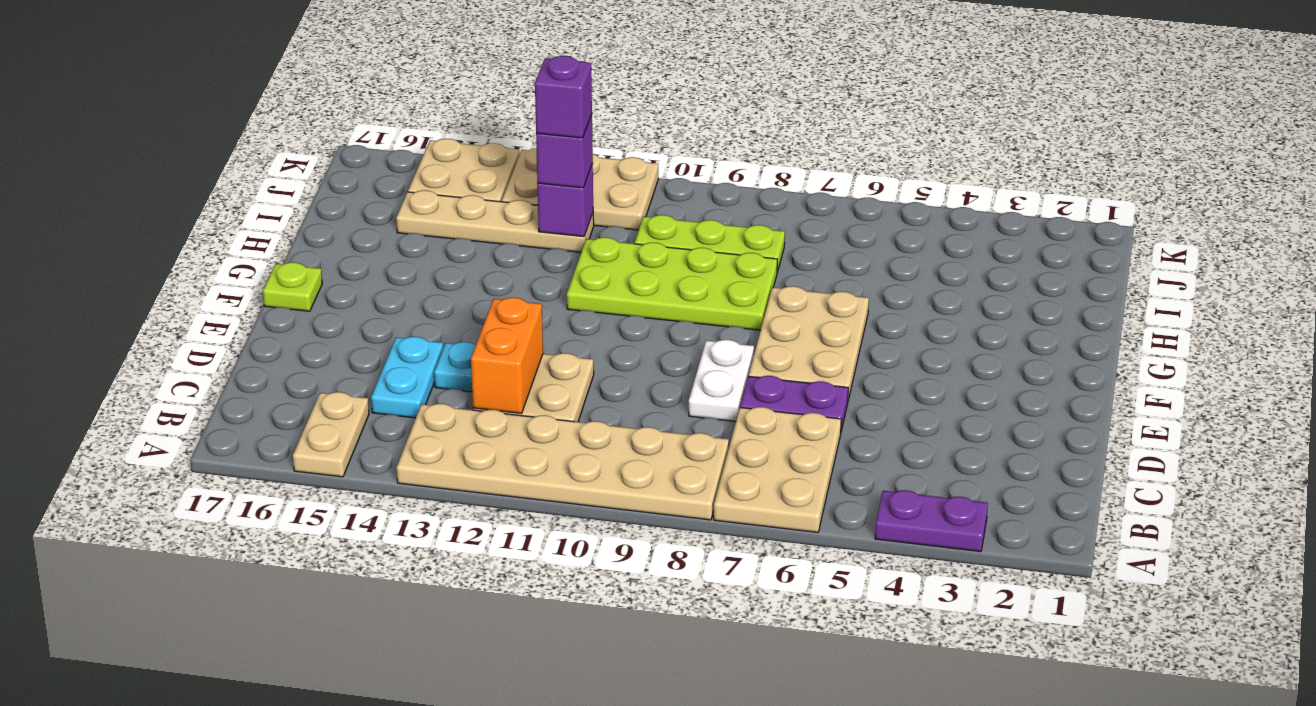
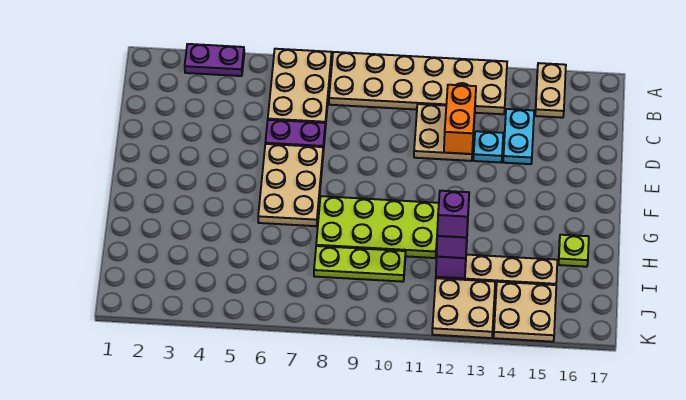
white 1x2 plate [689,340,754,422] -> none
lime 1x1 plate [263,262,322,311] -> lime 1x1 plate moved to [558,235,589,267]
tan 2x3 plate [502,148,658,230] -> tan 2x2 plate [432,278,495,338]

